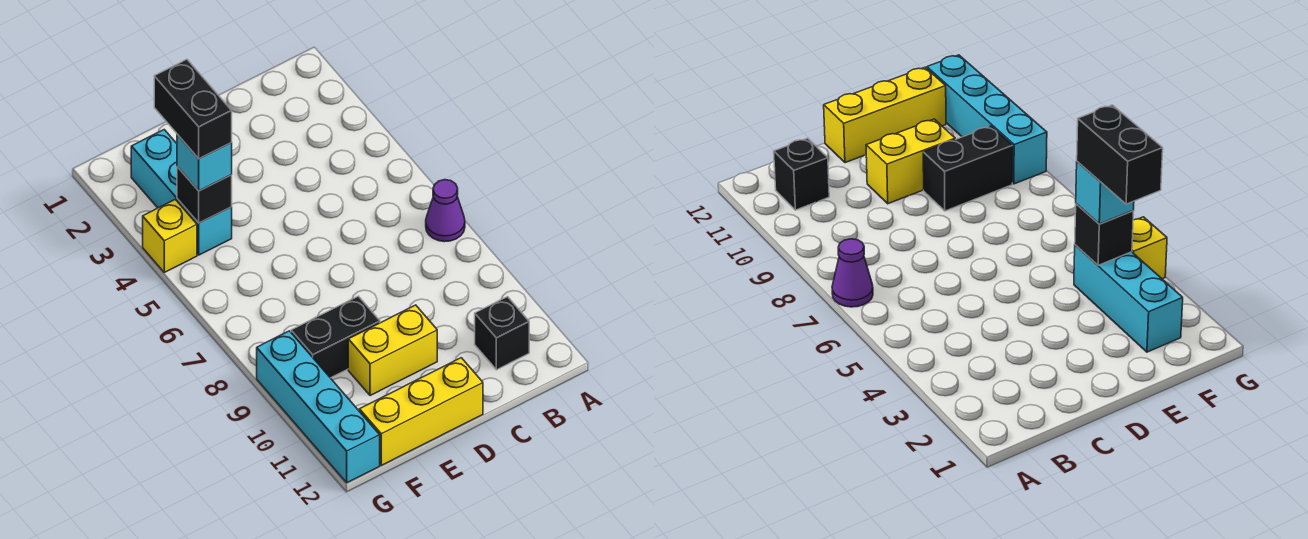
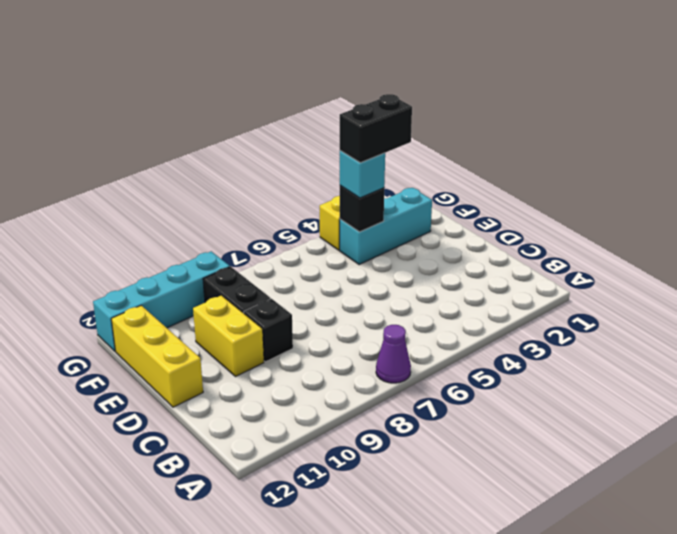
black 1x1 brick [475,297,529,370] -> black 1x1 brick moved to [244,299,293,362]

